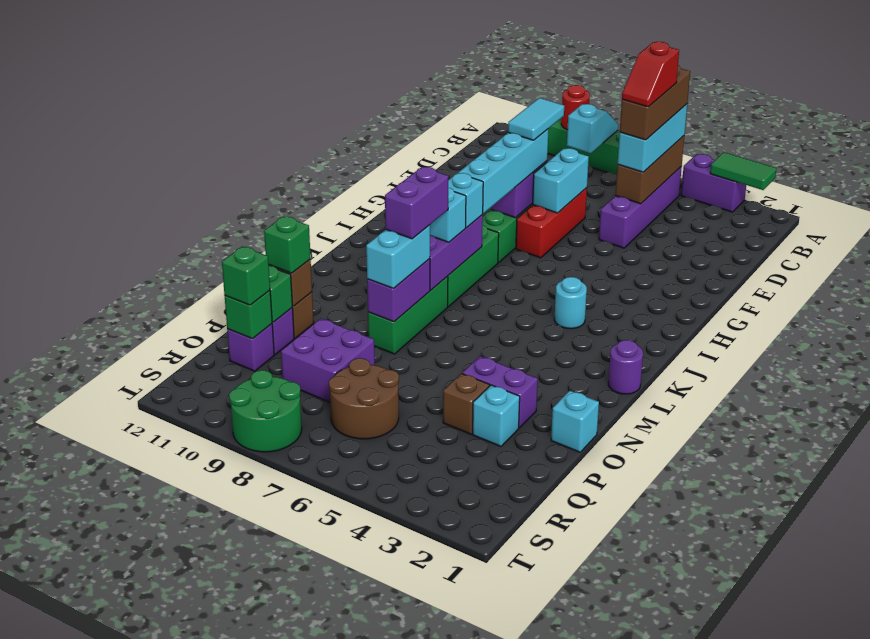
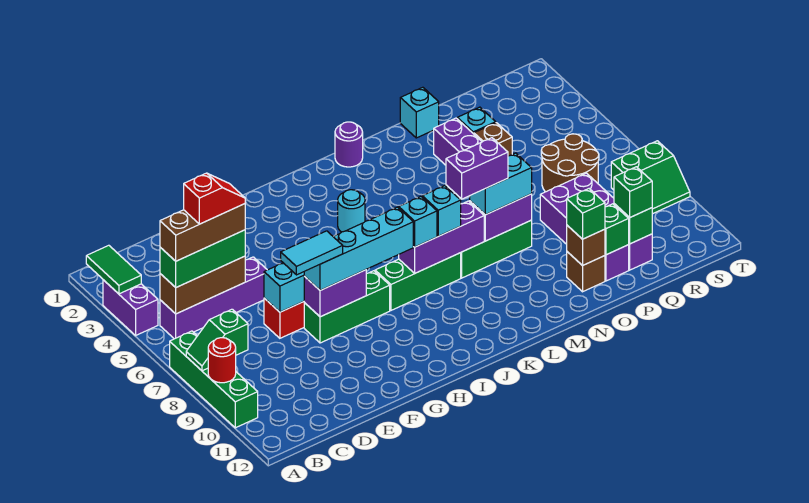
cyan 1x2 slope [567,104,618,153] -> green 1x2 slope [186,309,248,371]
cyan 1x3 brick [618,104,687,172] -> green 1x3 brick [160,230,245,287]
green 2x2 round brick [229,370,302,452] -> green 2x2 slope [611,141,690,214]

